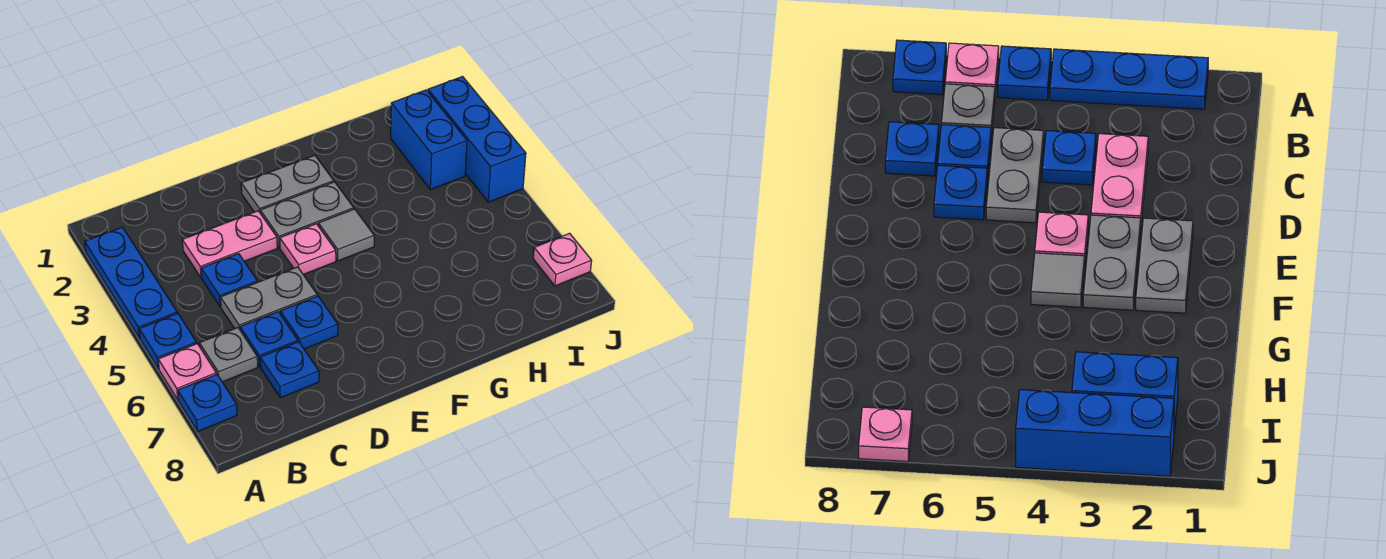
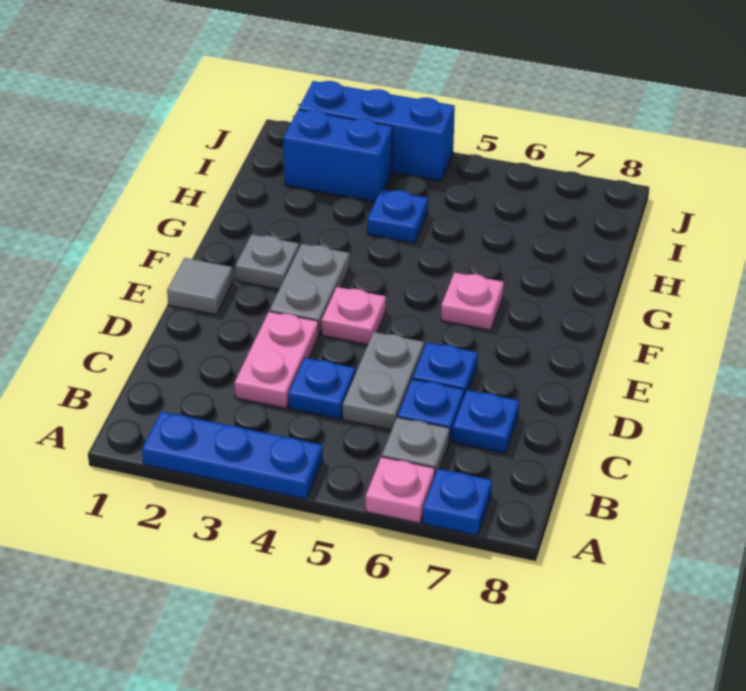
blue 1x1 plate [139,314,197,369] -> blue 1x1 plate moved to [367,189,428,243]
grey 1x2 plate [241,155,334,212] -> grey 1x1 plate [235,235,299,289]
grey 1x1 tile [318,209,374,261] -> grey 1x1 tile moved to [167,258,233,315]
pink 1x1 plate [533,233,592,286] -> pink 1x1 plate moved to [441,273,504,330]

